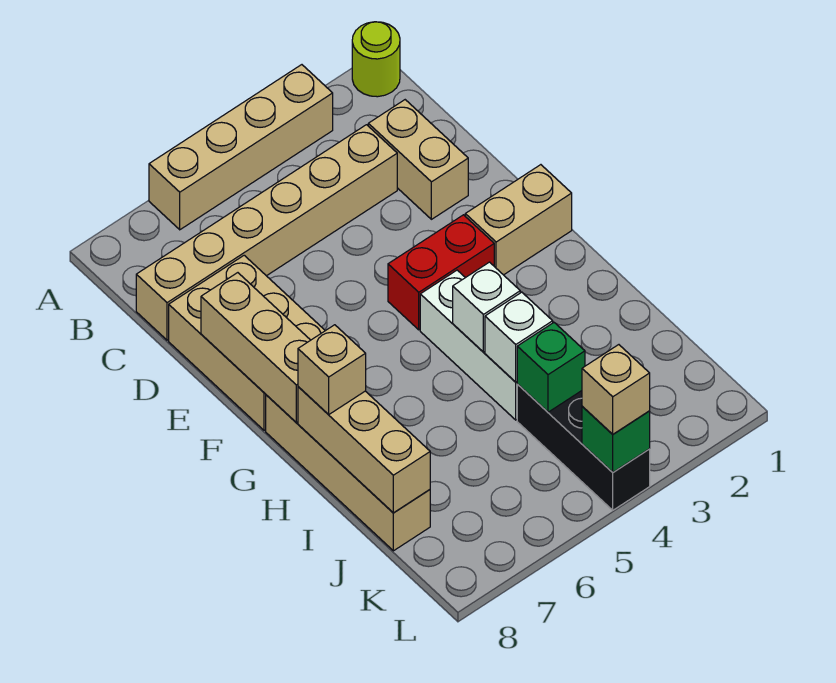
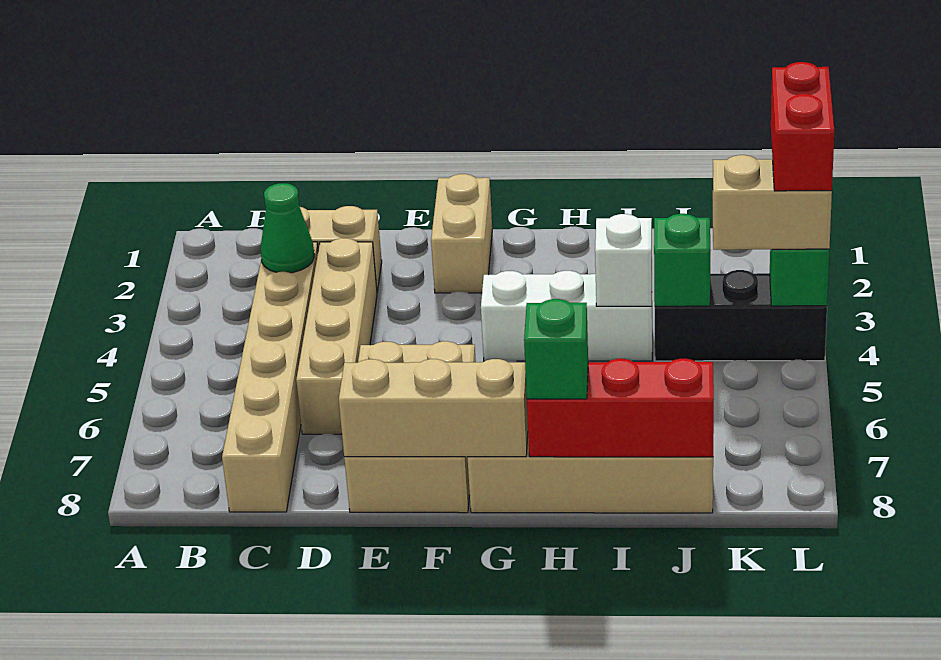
lime 1x1 round brick [352,22,400,97] -> none
tan 1x4 brick [149,65,333,230] -> tan 1x4 brick moved to [296,238,377,434]
none -> green 1x1 cone [260,183,314,273]
tan 2x3 brick [169,255,325,430] -> tan 2x3 brick turned to [344,341,476,513]
red 1x2 brick [388,215,494,330] -> red 1x2 brick moved to [771,62,834,191]
white 1x1 brick [453,262,520,352] -> none
tan 1x3 brick [298,387,430,513] -> red 1x3 brick [527,359,714,457]
tan 1x1 brick [298,325,366,415] -> green 1x1 brick [524,299,588,399]
tan 1x1 brick [582,345,650,434] -> tan 1x2 brick [713,155,832,250]

